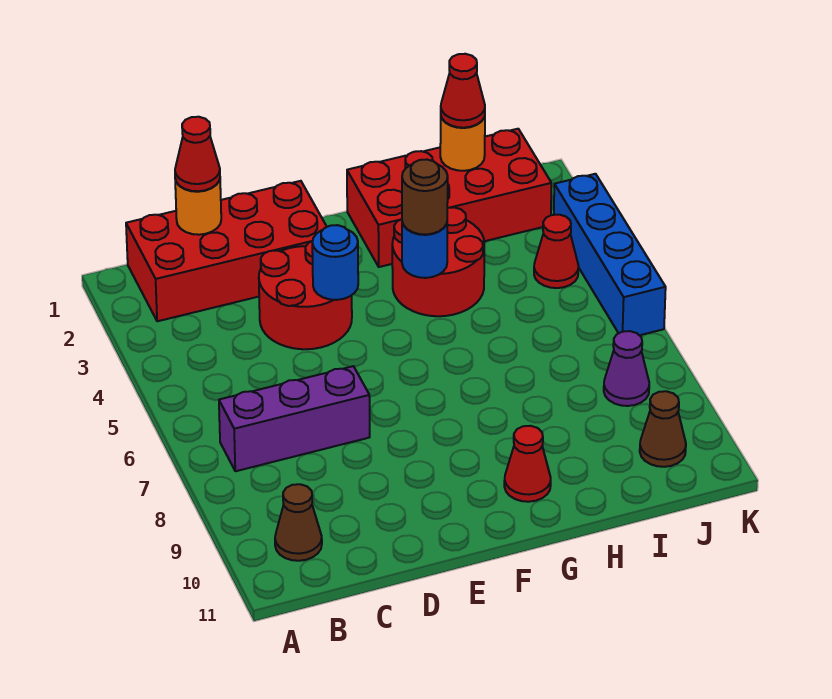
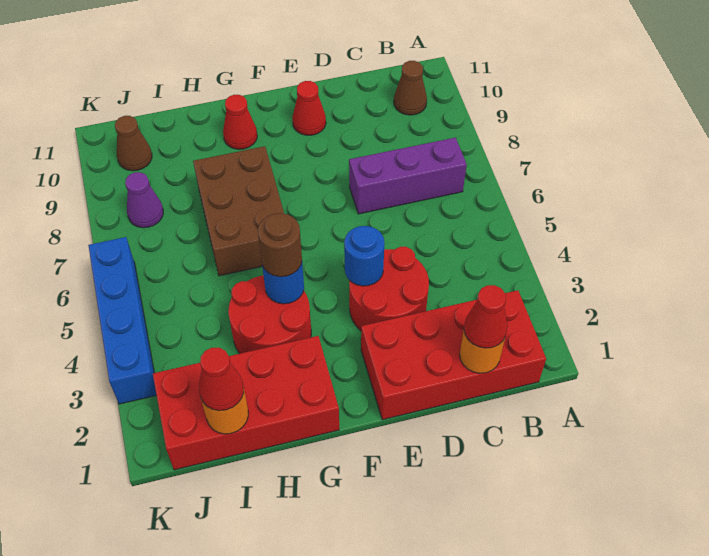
none -> brown 2x3 brick [193,146,284,276]
red 1x1 cone [534,215,579,288] -> red 1x1 cone moved to [292,81,326,135]

